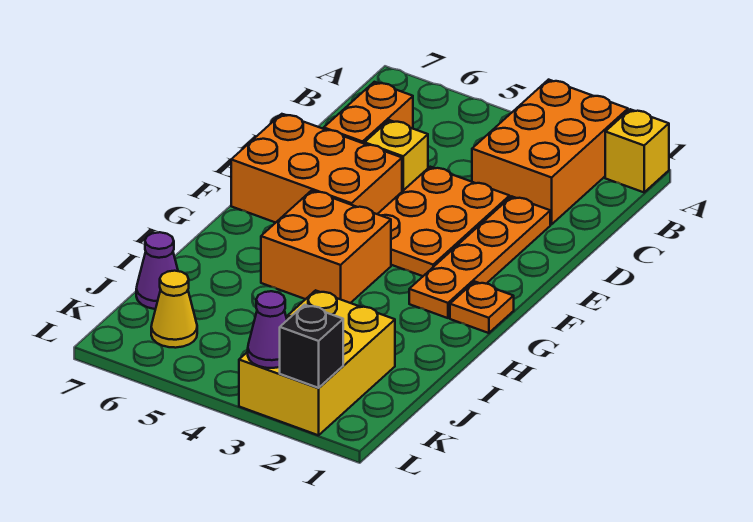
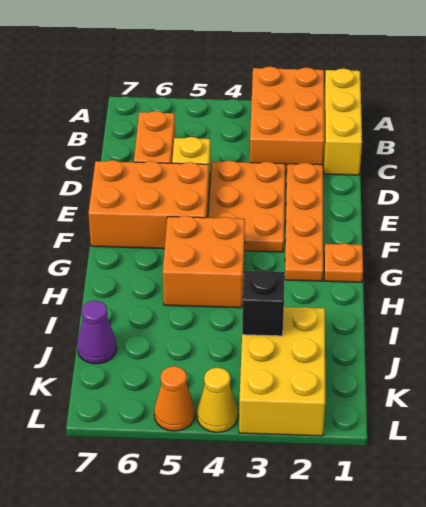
yellow 1x1 brick [605,109,669,192] -> yellow 1x3 brick [324,68,362,175]
yellow 1x1 cone [151,271,197,348] -> yellow 1x1 cone moved to [197,368,238,432]
black 1x1 brick [280,305,343,388] -> black 1x1 brick moved to [242,270,285,336]
purple 1x1 cone [248,291,287,368] -> none
none -> orange 1x1 cone [154,366,195,431]

